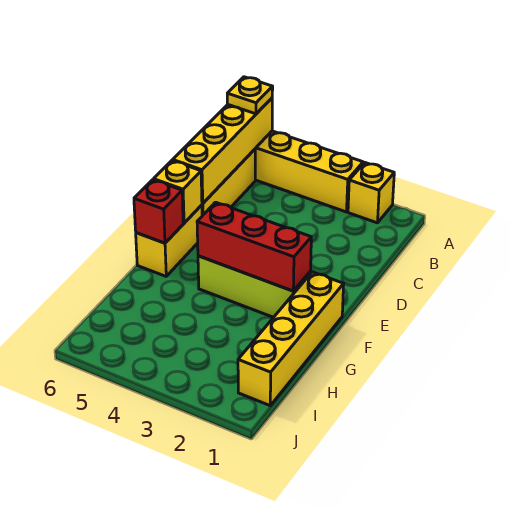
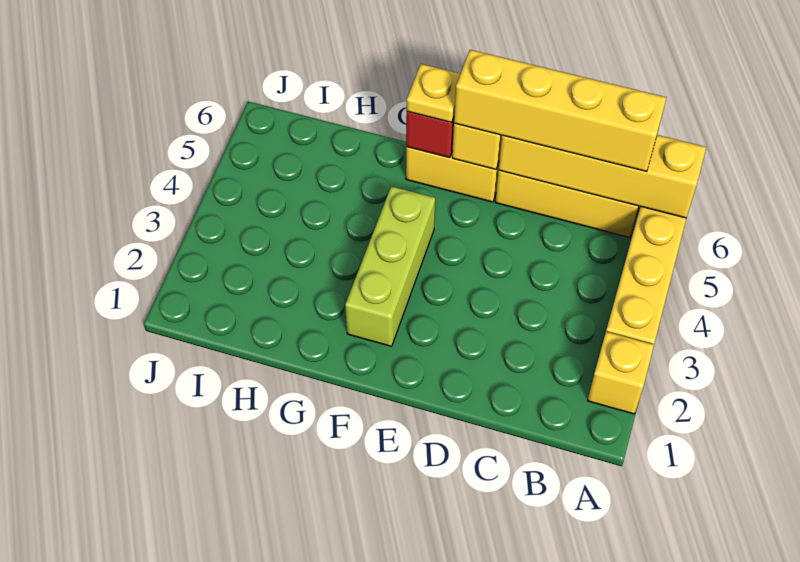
yellow 1x1 plate [227,77,273,114] -> yellow 1x1 plate moved to [407,64,460,122]
yellow 1x4 brick [238,272,344,405] -> yellow 1x4 brick moved to [454,50,666,171]
red 1x3 brick [197,202,311,291] -> none

